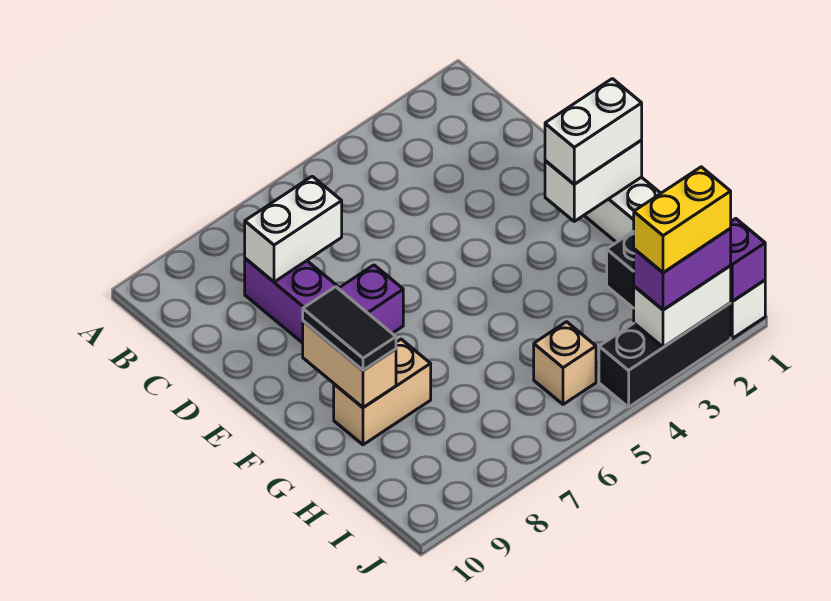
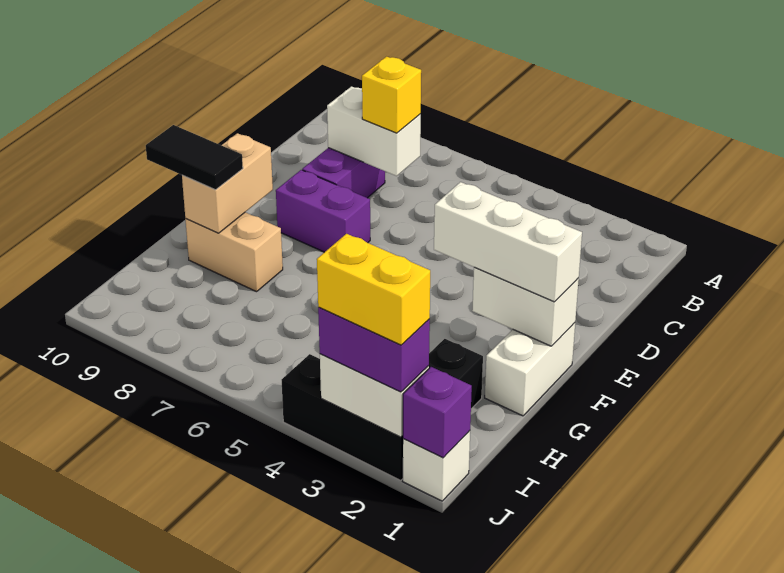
none -> yellow 1x1 brick [362,57,421,133]
white 1x2 brick [545,79,642,184] -> white 1x3 brick [434,182,582,302]
black 1x2 tile [303,287,396,370] -> black 1x2 tile turned to [146,125,243,190]
tan 1x1 brick [534,322,596,404] -> none

